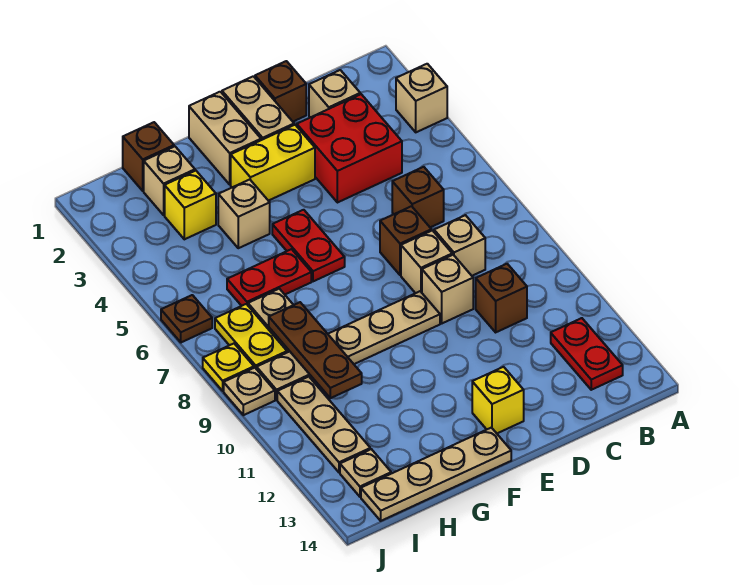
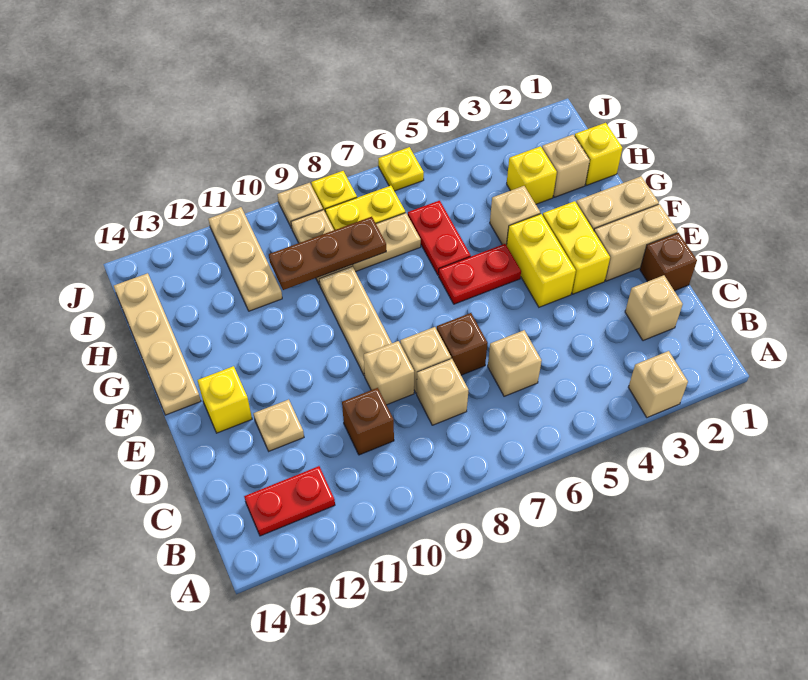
red 2x2 brick [297,94,402,203] -> none
brown 1x1 brick [392,167,444,227] -> tan 1x1 brick [488,330,542,396]
none -> yellow 1x2 brick [507,214,576,307]
brown 1x1 brick [123,122,174,191] -> yellow 1x1 brick [575,123,622,185]
tan 1x3 plate [277,377,370,473] -> tan 1x3 plate turned to [208,207,282,311]
tan 1x1 plate [340,449,391,497] -> tan 1x1 plate moved to [253,399,304,451]
brown 1x1 plate [161,295,212,342] -> yellow 1x1 plate [378,147,424,191]

